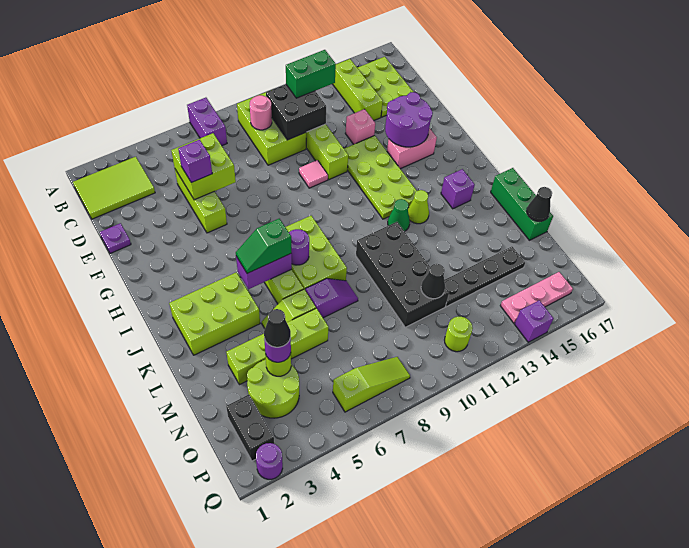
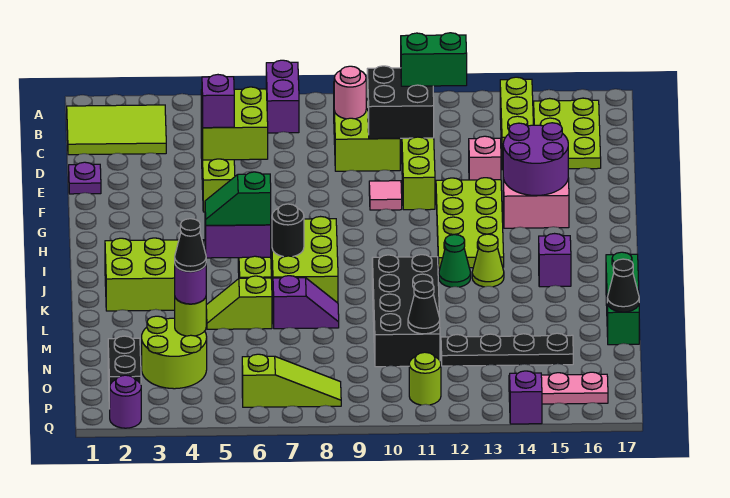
purple 1x1 round brick [289,229,309,265] -> black 1x1 round brick [272,204,304,257]
lime 1x4 brick [226,308,329,385] -> none

